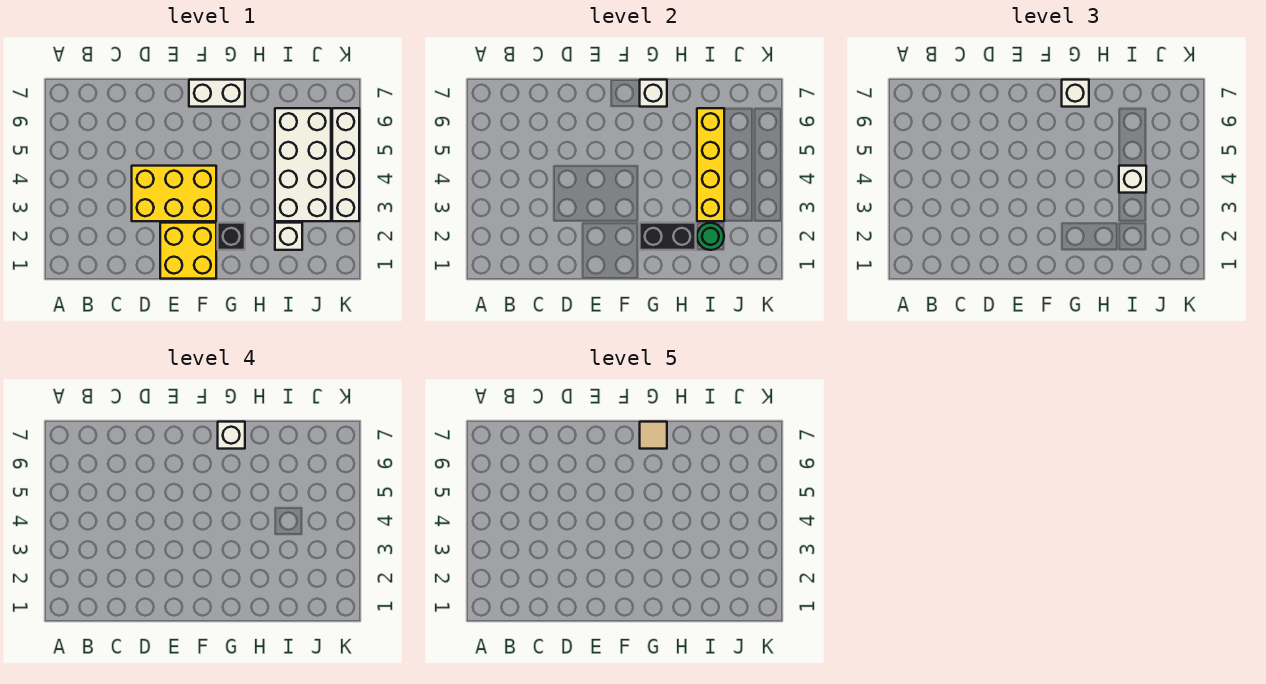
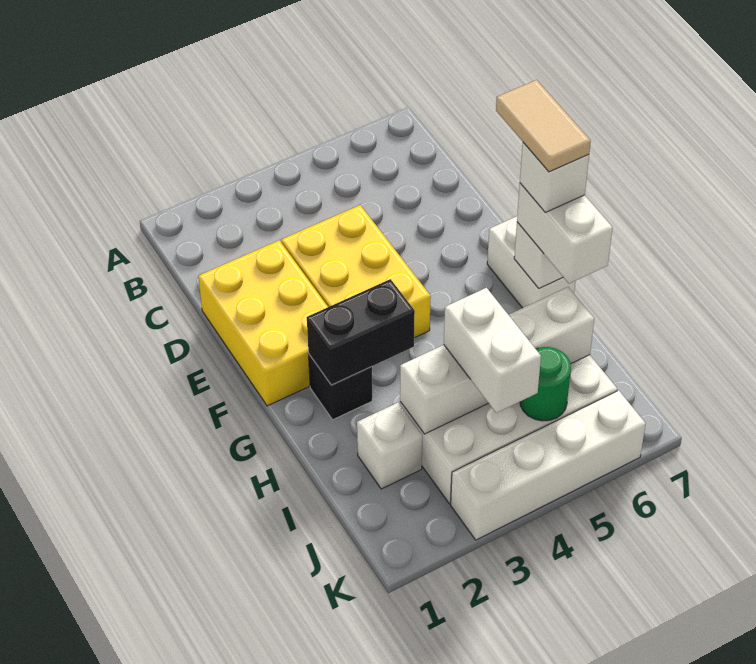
yellow 2x2 brick [160,223,216,279] -> yellow 2x3 brick [198,240,328,406]
black 1x2 brick [640,223,696,250] -> black 1x2 brick turned to [307,279,415,385]
white 1x1 brick [1062,80,1089,107] -> white 1x2 brick [517,183,613,284]
tan 1x1 tile [640,422,667,449] -> tan 1x2 tile [496,80,591,172]
green 1x1 round brick [697,223,724,250] -> green 1x1 round brick moved to [520,347,571,421]
yellow 1x4 brick [697,108,724,221] -> white 1x4 brick [400,287,594,434]
white 1x1 brick [1119,166,1146,193] -> white 1x2 brick [444,288,541,413]

